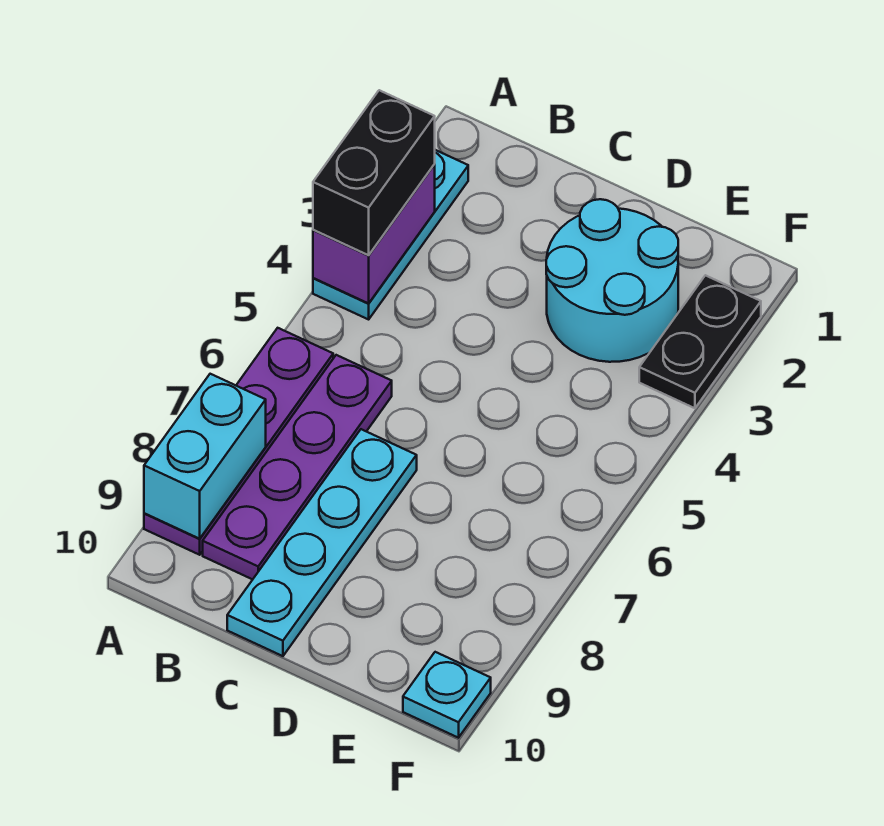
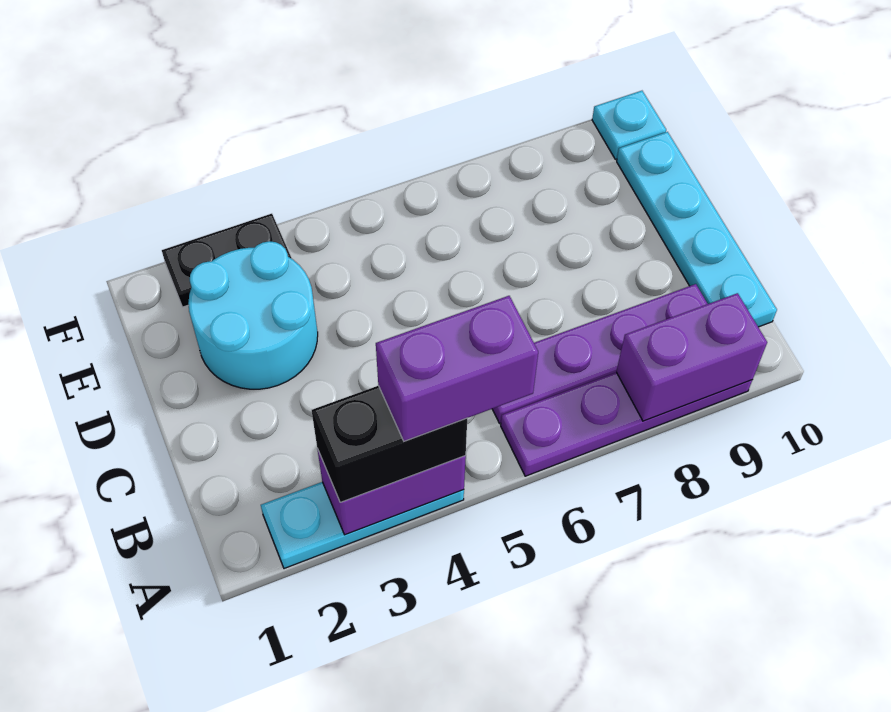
none -> purple 1x2 brick [376,296,538,441]
cyan 1x2 brick [144,374,266,539] -> purple 1x2 brick [616,293,767,421]
cyan 1x4 plate [227,429,417,656] -> cyan 1x4 plate turned to [617,132,777,327]

